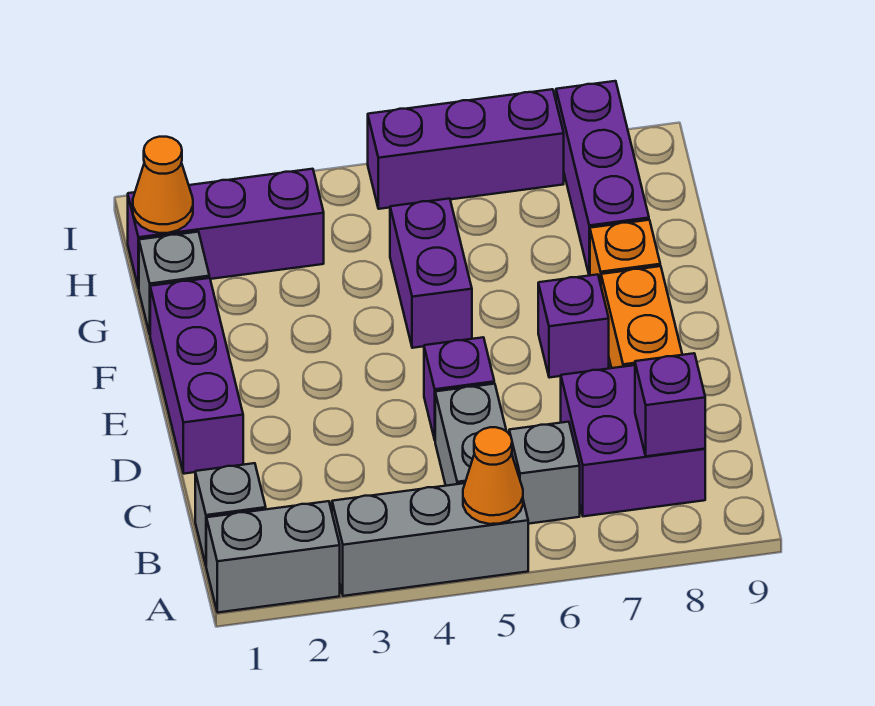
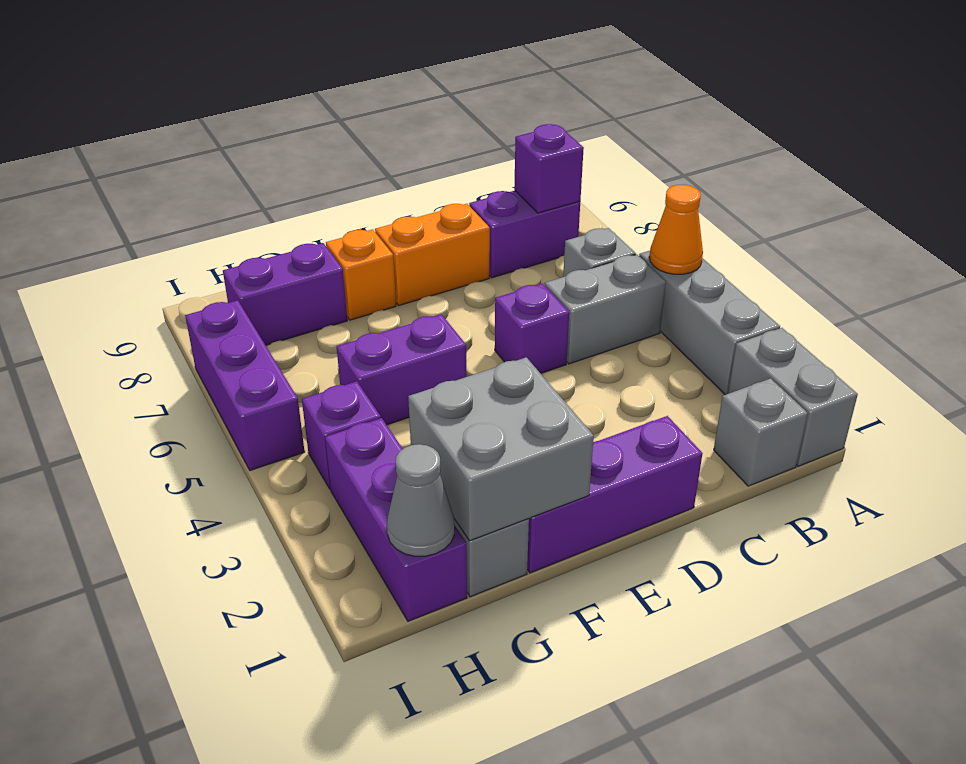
purple 2x2 brick [561,365,705,516] -> purple 1x2 brick [469,191,580,278]
purple 1x1 brick [538,274,609,378] -> purple 1x1 brick moved to [302,381,381,489]
none -> grey 2x2 brick [408,357,594,541]
purple 1x3 brick [556,81,649,276] -> purple 1x2 brick [223,243,347,345]
orange 1x1 cone [133,137,193,233] -> grey 1x1 cone [387,444,455,556]

